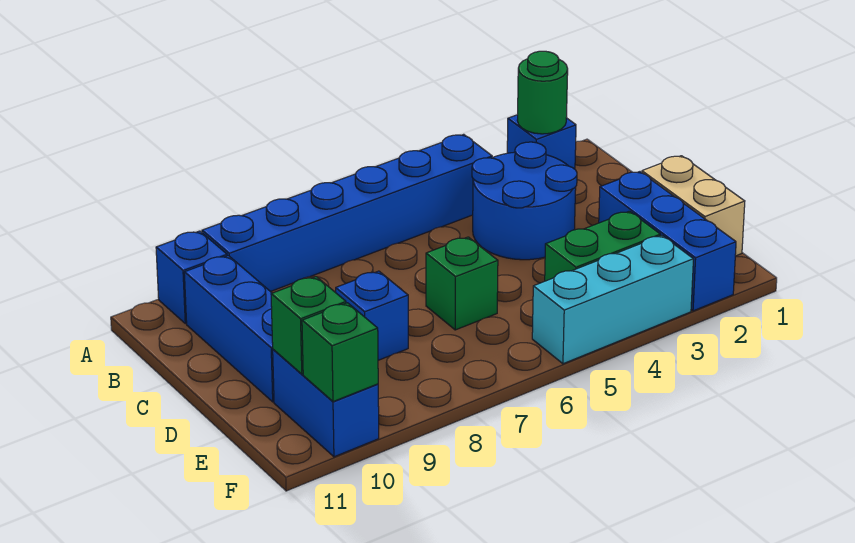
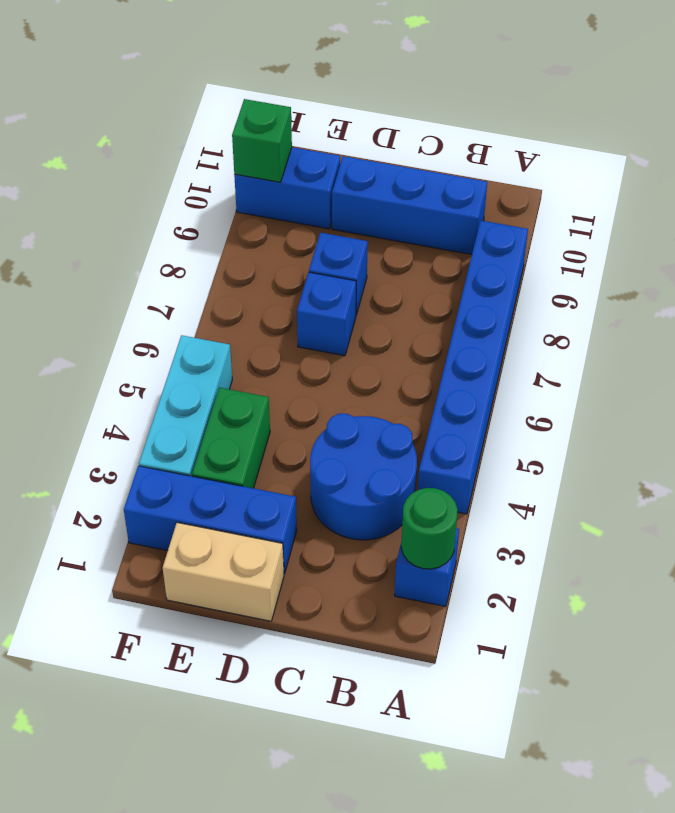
blue 1x1 brick [156,231,227,324] -> blue 1x1 brick moved to [297,272,356,356]
green 1x1 brick [426,237,498,330] -> none
green 1x1 brick [271,277,346,374] -> none

